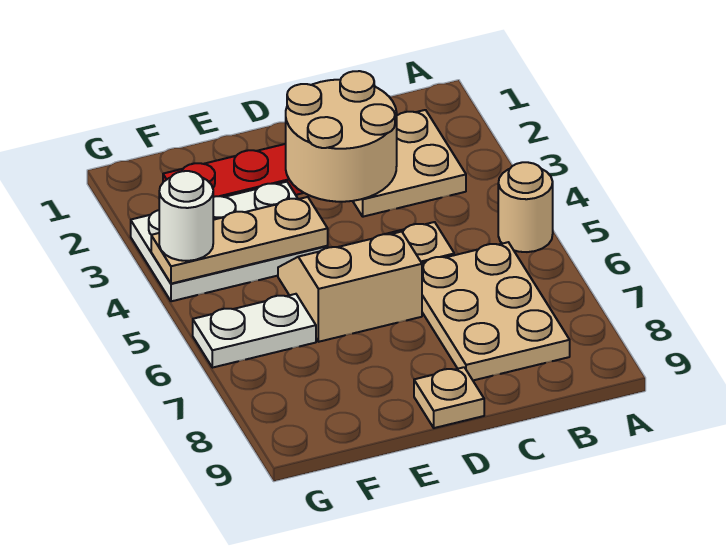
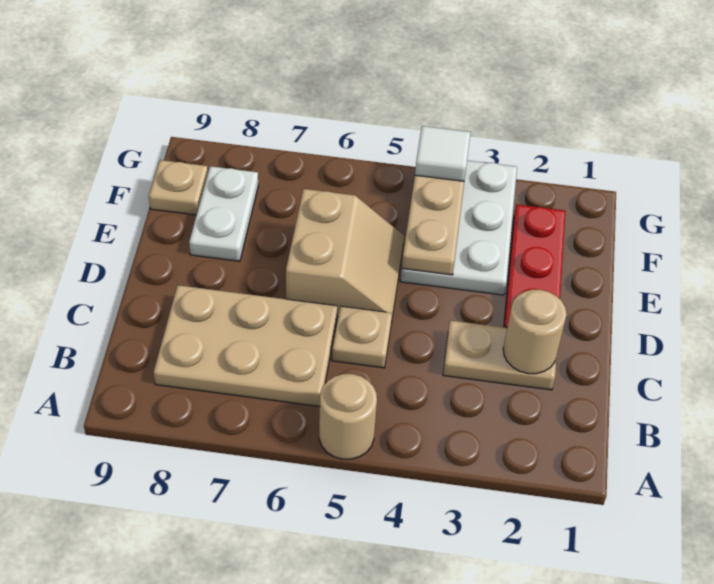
tan 2x2 plate [353,110,466,217] -> tan 1x2 plate [443,320,557,390]
tan 2x2 round brick [286,71,397,202] -> tan 1x1 round brick [503,290,567,374]
tan 1x1 plate [414,367,484,428] -> tan 1x1 plate moved to [149,160,208,215]
white 1x2 plate [193,294,316,368] -> white 1x2 plate moved to [189,166,258,261]
white 1x1 round brick [159,171,213,261] -> white 1x1 tile [415,126,471,181]

